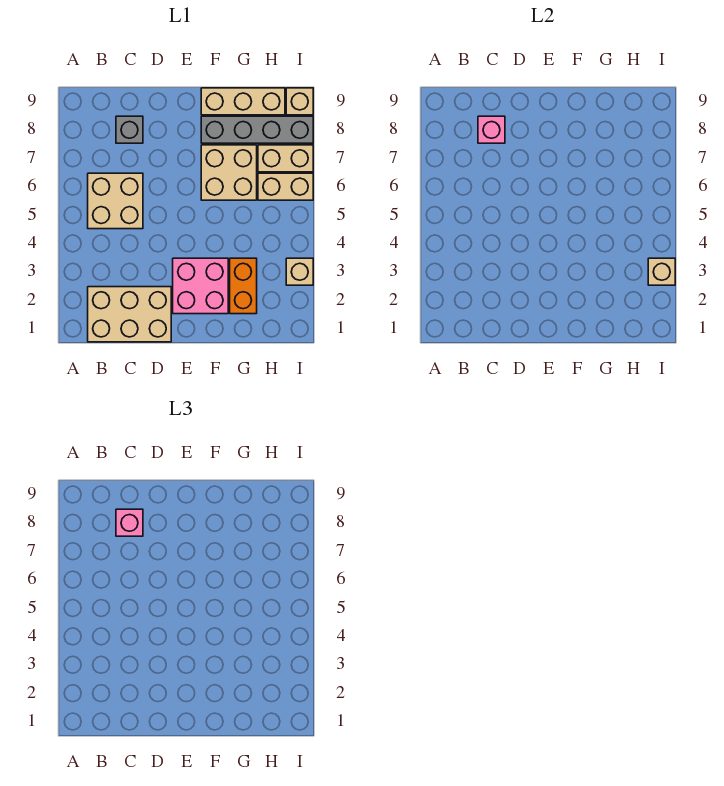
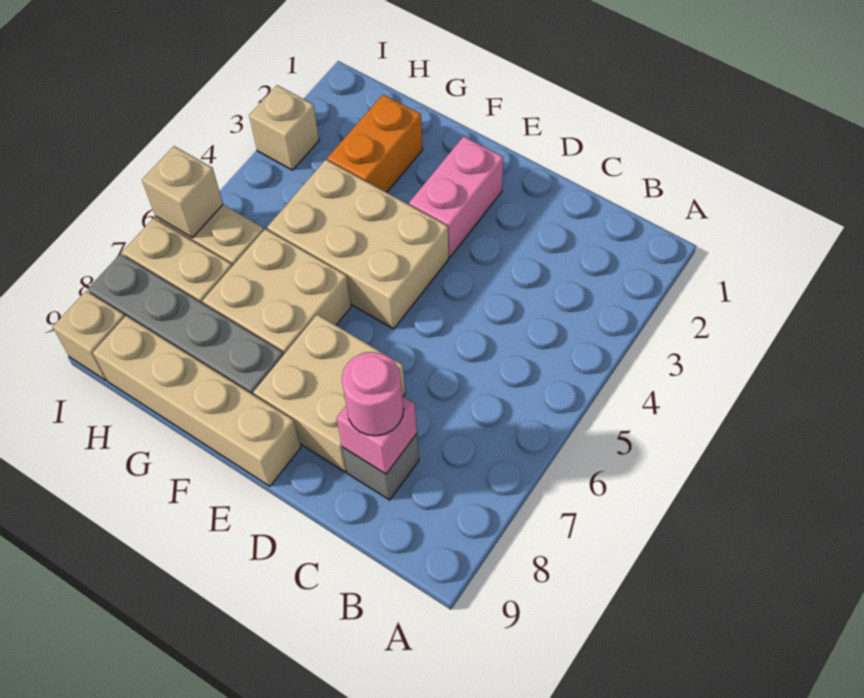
tan 2x3 brick [88,287,171,342] -> tan 2x3 brick moved to [267,160,449,329]
tan 2x2 brick [88,173,143,229] -> tan 2x2 brick moved to [253,315,405,472]
pink 1x1 brick [116,509,143,536] -> pink 1x1 round brick [342,352,404,436]
pink 2x2 brick [173,258,228,314] -> pink 1x2 brick [409,136,503,257]
tan 1x3 brick [201,88,285,115] -> tan 1x4 brick [93,316,301,486]
tan 1x1 brick [648,258,675,285] -> tan 1x1 brick moved to [142,146,223,238]

